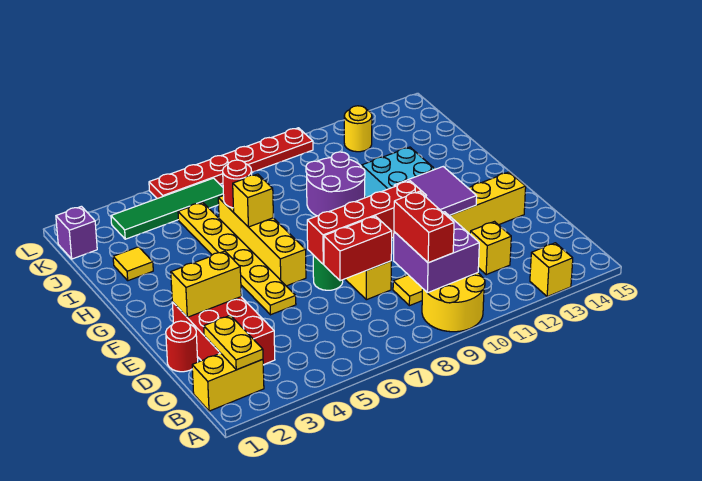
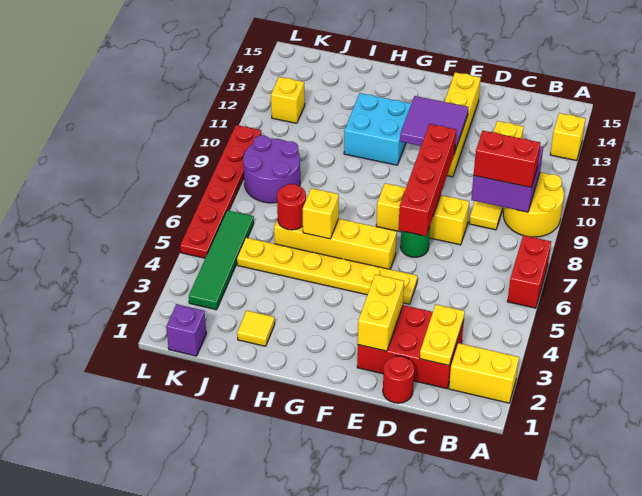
yellow 1x2 brick [192,353,264,411] -> yellow 1x2 brick turned to [449,343,519,403]
yellow 1x2 plate [204,315,263,370] -> yellow 1x2 plate turned to [420,304,465,365]
red 1x2 brick [324,216,392,281] -> red 1x2 brick moved to [507,235,551,308]
purple 2x2 round brick [306,152,365,216] -> purple 2x2 round brick moved to [243,135,300,203]
yellow 1x1 round brick [344,106,372,152] -> yellow 1x1 brick [271,77,305,123]

